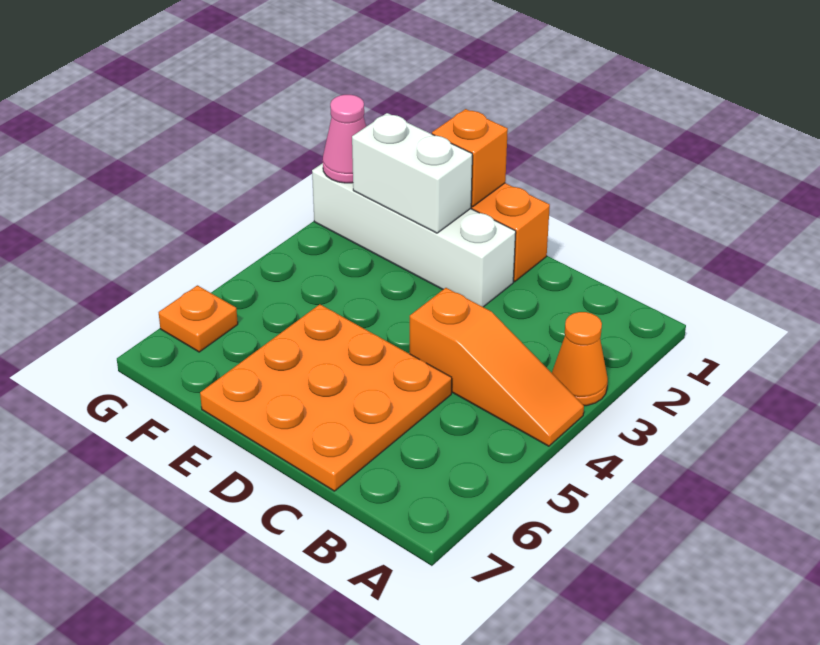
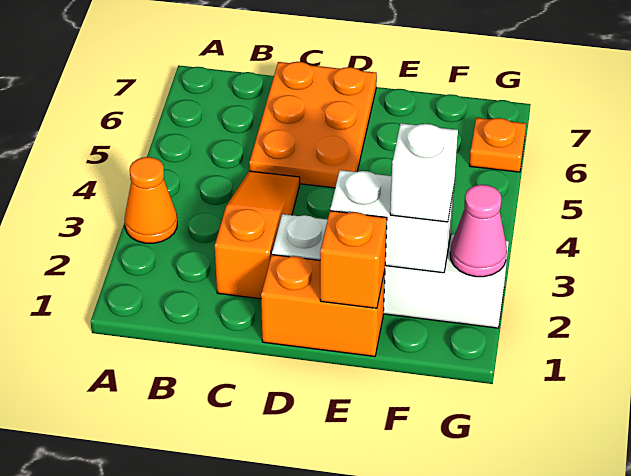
orange 1x3 slope [410,288,584,446] -> orange 1x3 slope turned to [215,171,300,299]
orange 3x3 plate [200,304,452,491] -> orange 2x3 plate [249,62,377,188]
none -> white 1x1 brick [390,123,458,222]

